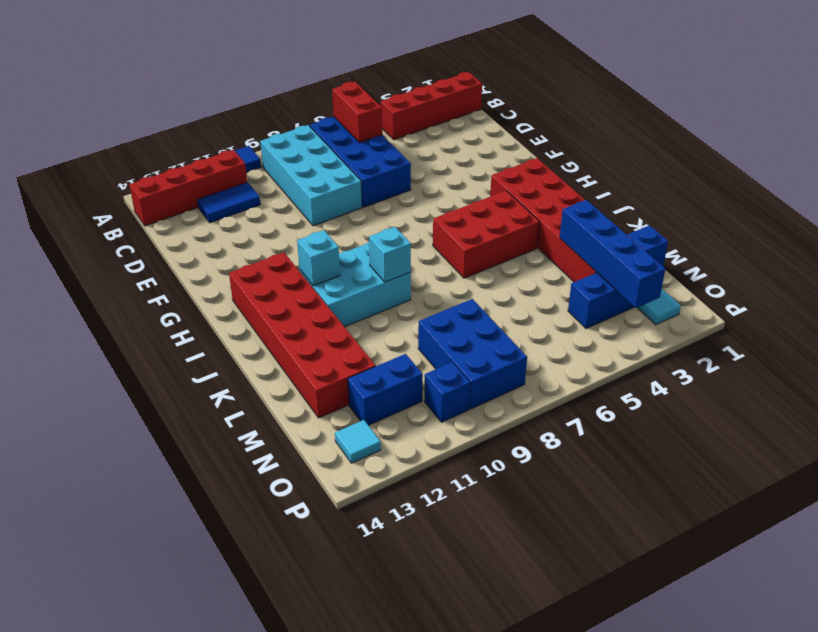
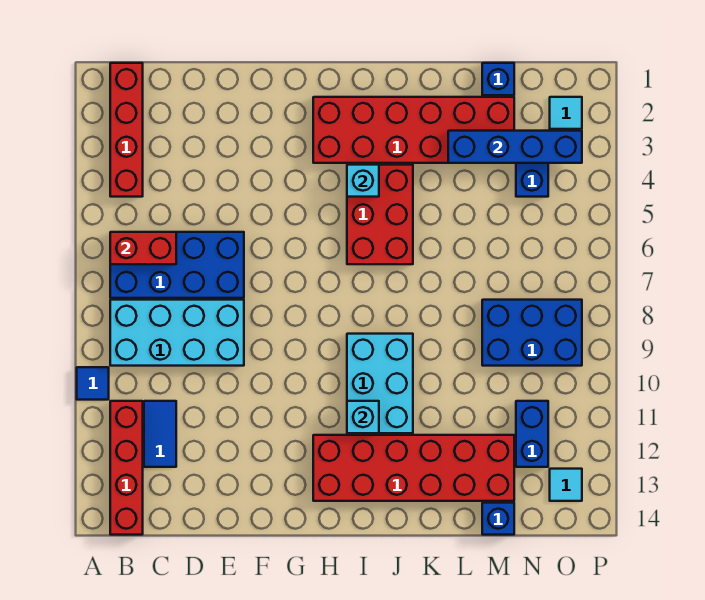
cyan 1x1 brick [369,227,411,282] -> cyan 1x1 brick moved to [347,165,379,197]
blue 1x1 brick [425,362,470,422] -> blue 1x1 brick moved to [482,503,514,535]

